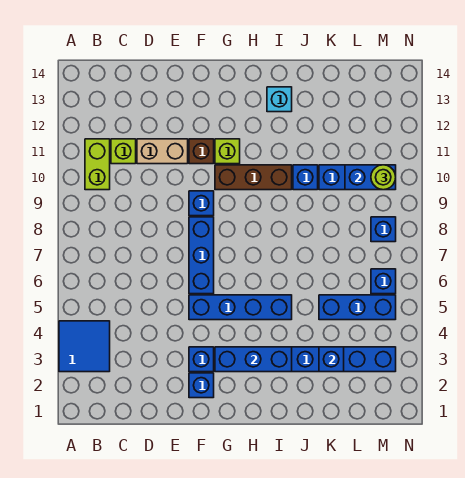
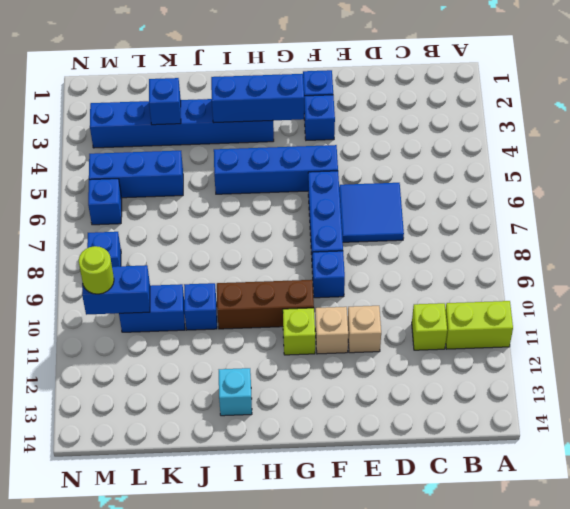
blue 2x2 tile [59,321,110,372] -> blue 2x2 tile moved to [339,183,404,242]
lime 1x2 brick [85,139,110,190] -> lime 1x2 brick turned to [445,301,513,349]
tan 1x2 brick [137,139,188,164] -> tan 1x1 brick [348,306,381,353]
brown 1x1 brick [189,139,214,164] -> tan 1x1 brick [315,307,348,354]

